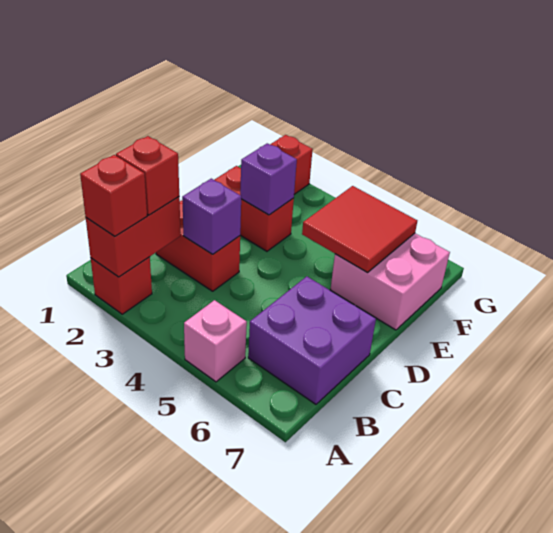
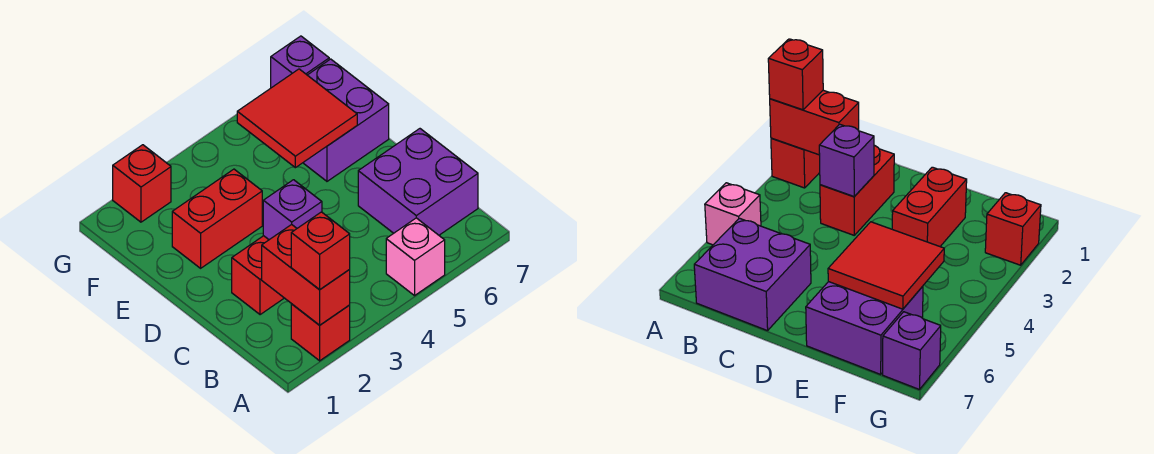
red 1x1 brick [116,136,179,215] -> none
purple 1x1 brick [240,143,297,215] -> purple 1x1 brick moved to [271,36,329,88]
pink 2x2 brick [330,233,450,330] -> purple 2x2 brick [303,59,389,181]

